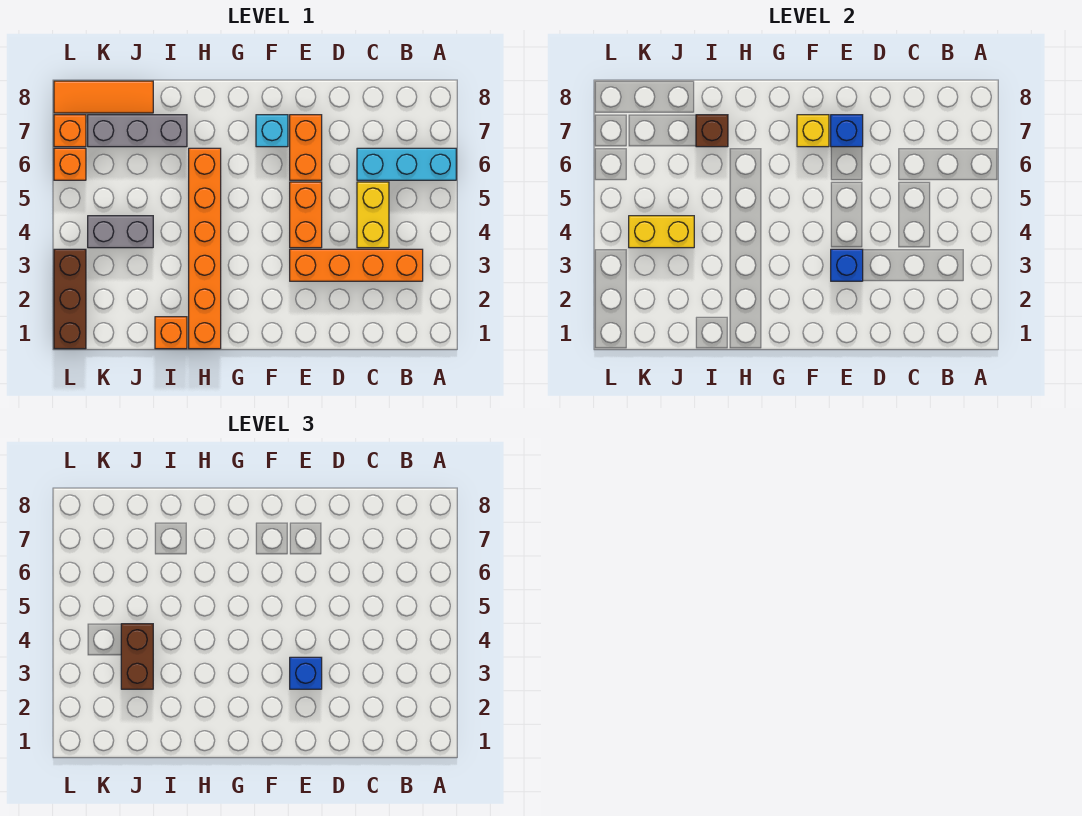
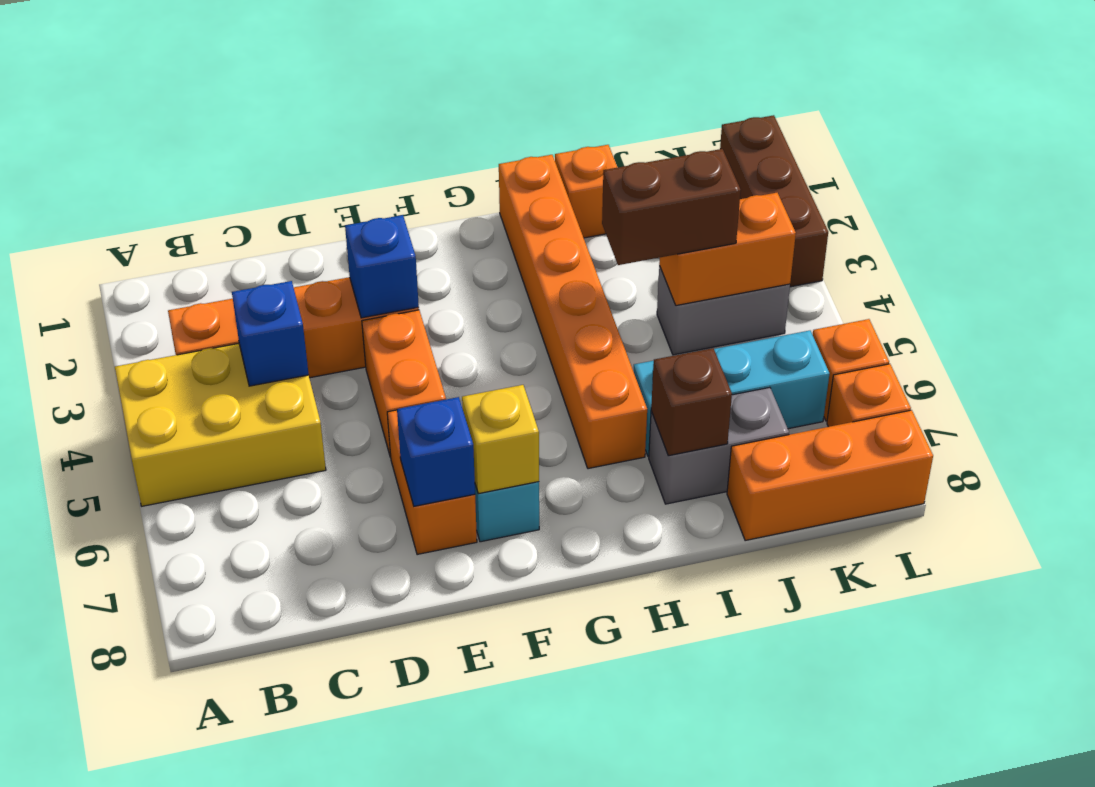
cyan 1x3 brick [357,148,456,180] -> cyan 1x3 brick moved to [634,331,829,457]
yellow 1x2 brick [357,182,389,248] -> yellow 2x3 brick [115,344,326,506]
blue 1x1 brick [290,657,322,689] -> blue 1x1 brick moved to [232,281,309,386]
grey 1x3 brick [88,115,187,147] -> grey 1x2 brick [649,387,789,504]
brown 1x2 brick [121,624,153,689] -> brown 1x2 brick turned to [602,149,741,265]
yellow 1x2 brick [629,216,694,248] -> orange 1x2 brick [659,193,796,306]
orange 1x3 tile [54,81,153,113] -> orange 1x3 brick [727,410,933,541]

